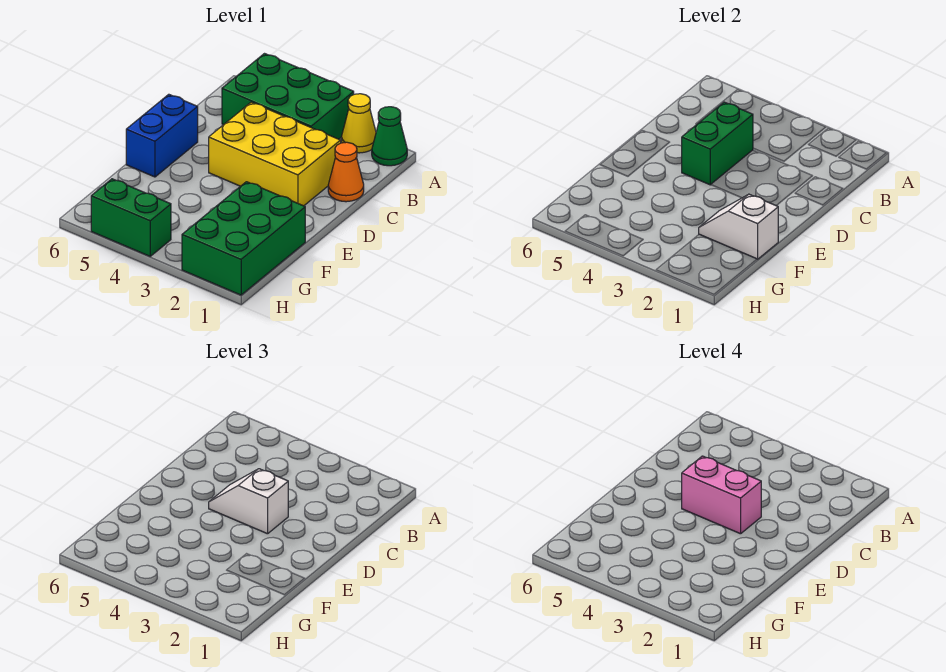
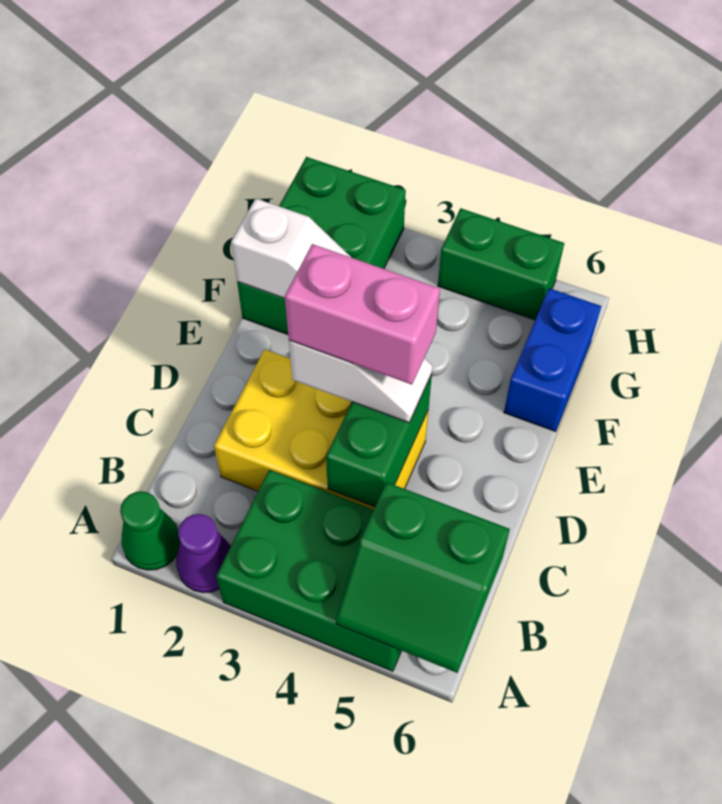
yellow 1x1 cone [342,94,376,153] -> purple 1x1 cone [176,514,231,593]
none -> green 2x2 slope [336,482,510,673]
orange 1x1 cone [328,142,364,202] -> none
blue 1x2 brick [126,94,198,177] -> blue 1x2 brick moved to [504,288,601,432]

